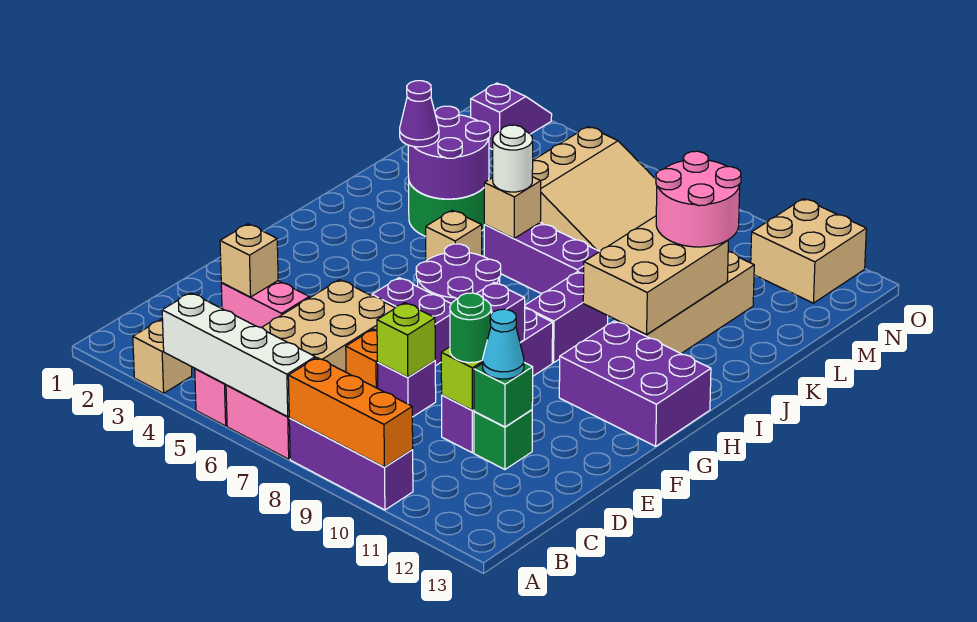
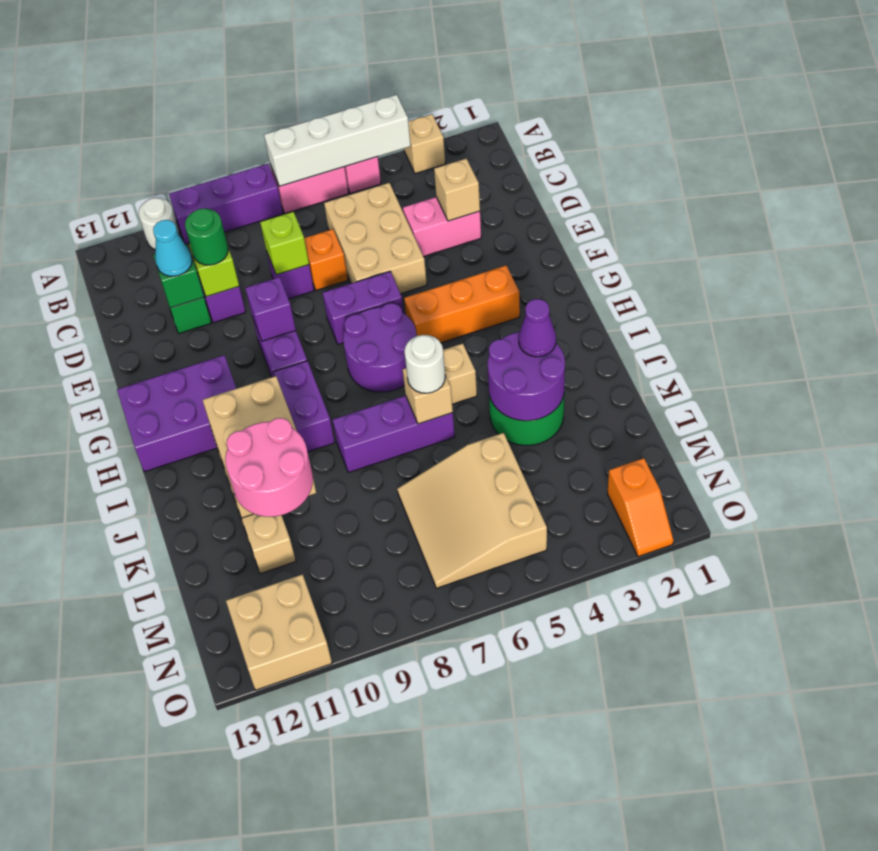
orange 1x3 brick [288,358,413,467] -> orange 1x3 brick moved to [404,266,520,343]
none -> white 1x1 round brick [139,198,180,249]
purple 1x2 slope [471,83,552,150] -> orange 1x2 slope [607,458,674,557]

